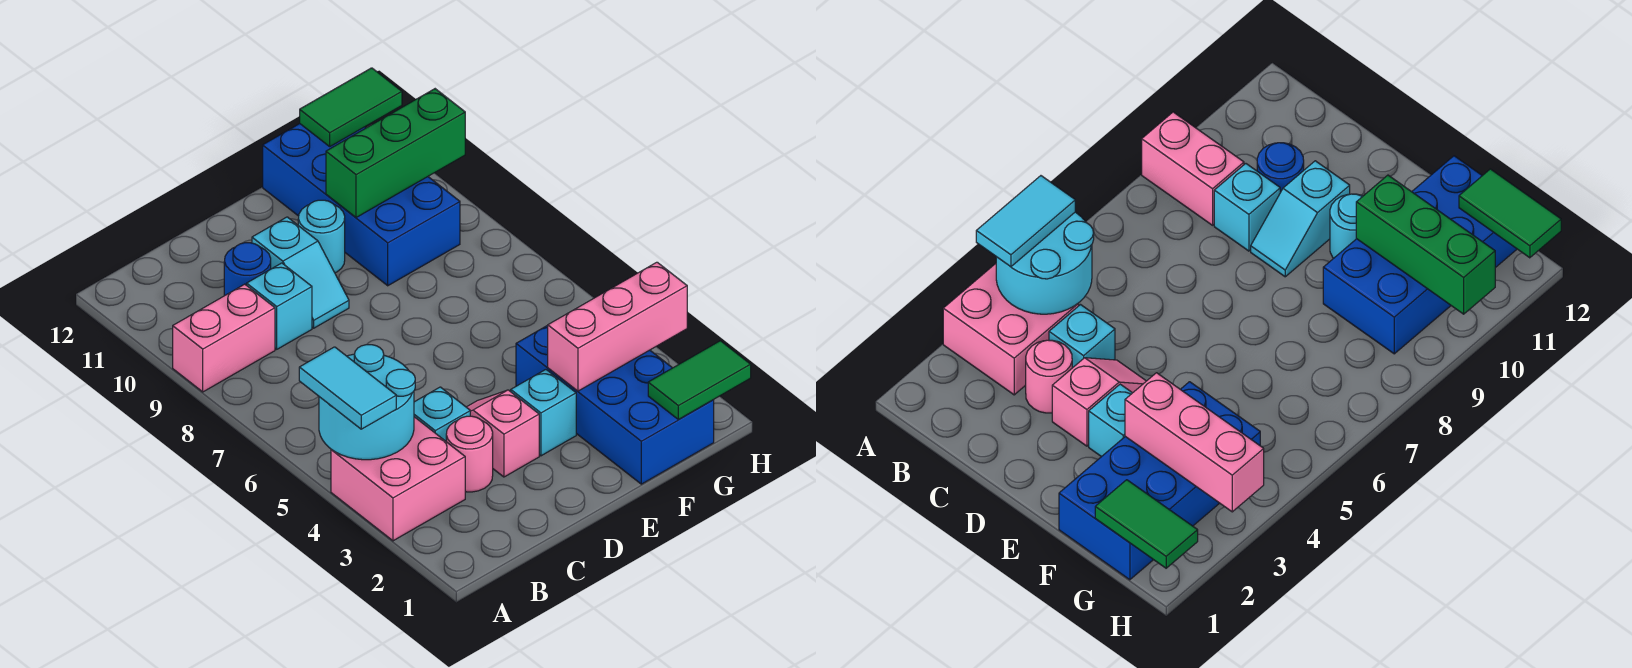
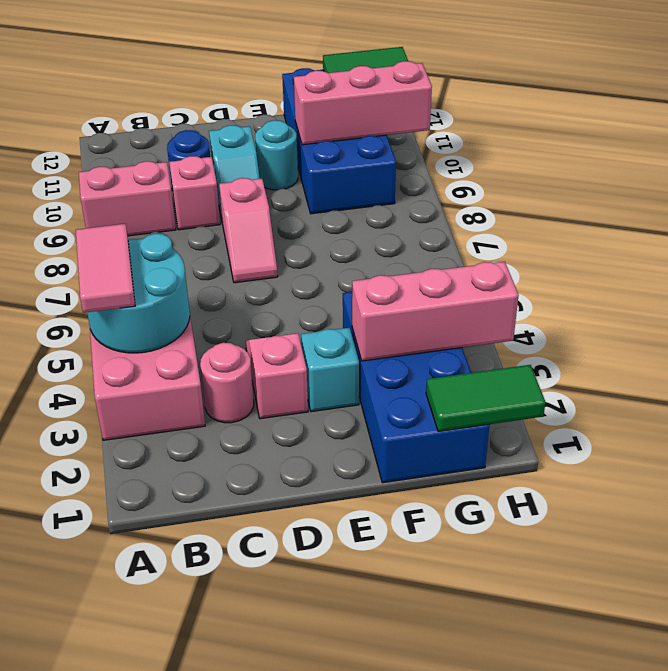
cyan 1x2 tile [299,347,396,429] -> pink 1x2 tile [76,224,135,313]
cyan 1x1 brick [414,387,470,441] -> none
cyan 1x1 brick [247,263,312,349] -> pink 1x1 brick [169,156,220,230]
none -> pink 1x2 slope [219,178,278,283]
green 1x3 brick [326,89,465,218] -> pink 1x3 brick [294,61,432,145]

